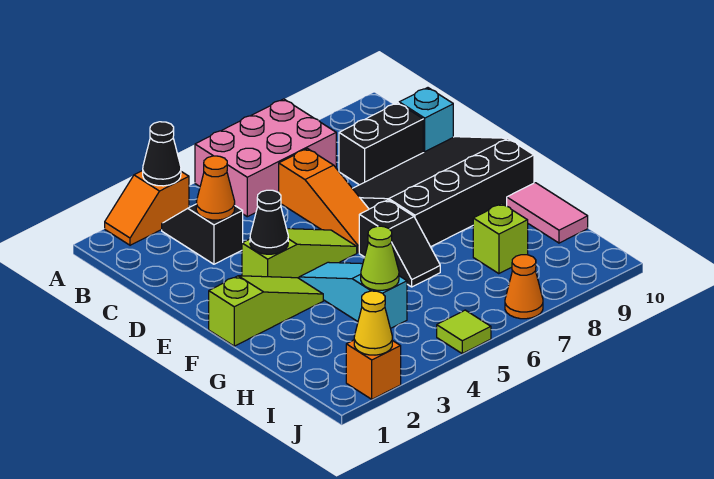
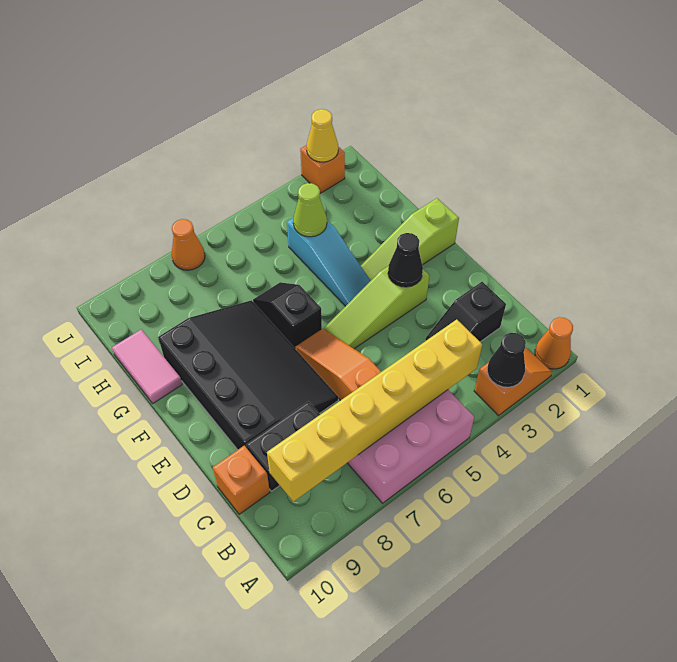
black 1x2 slope [162,204,243,264] -> black 1x2 slope turned to [425,282,506,342]
none -> yellow 1x6 brick [267,320,482,502]
orange 1x1 cone [196,156,235,220] -> orange 1x1 cone moved to [535,317,573,369]
cyan 1x1 brick [399,88,453,152] -> orange 1x1 brick [213,446,270,514]
black 3x4 slope [352,137,534,247] -> black 3x4 slope turned to [158,300,338,450]
lime 1x1 brick [473,204,528,274] -> none
lime 1x1 tile [437,310,491,353] -> none

